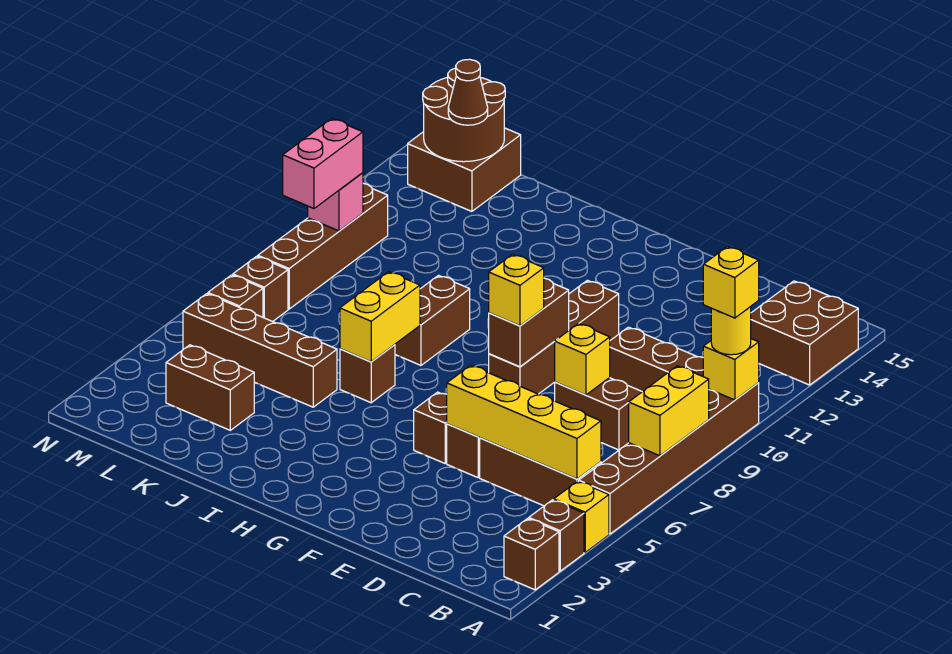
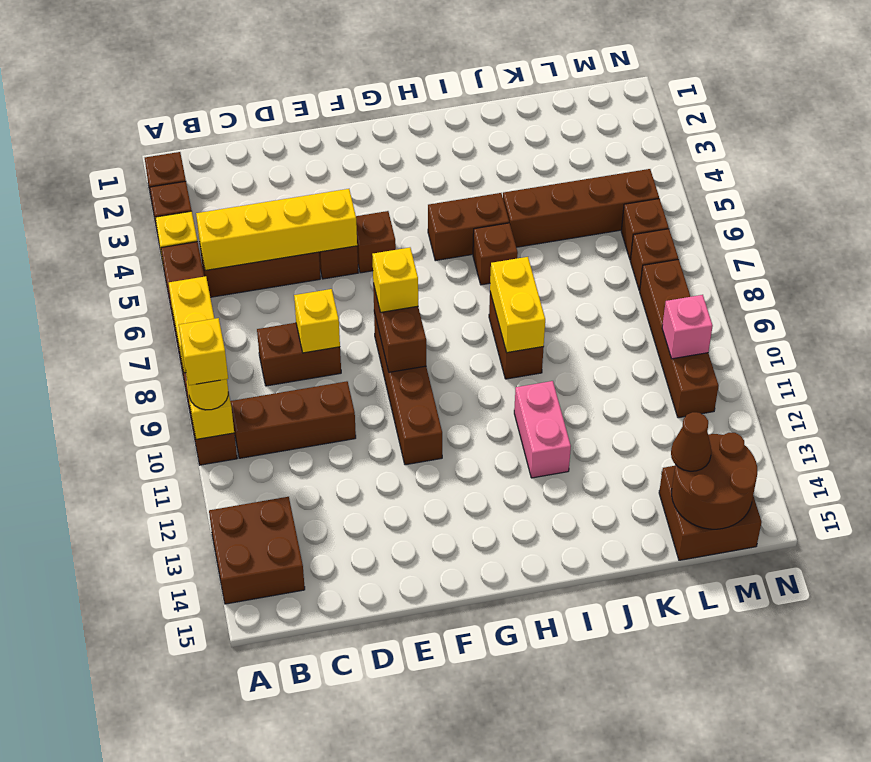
yellow 1x2 brick [340,272,420,362] -> yellow 1x2 brick moved to [490,257,545,353]
brown 1x2 brick [166,345,254,430] -> brown 1x2 brick moved to [428,193,509,261]
pink 1x2 brick [283,119,363,208] -> pink 1x2 brick moved to [514,381,571,478]

